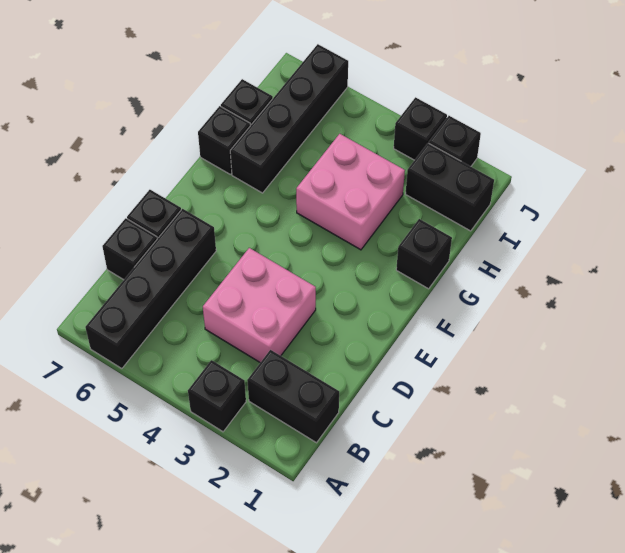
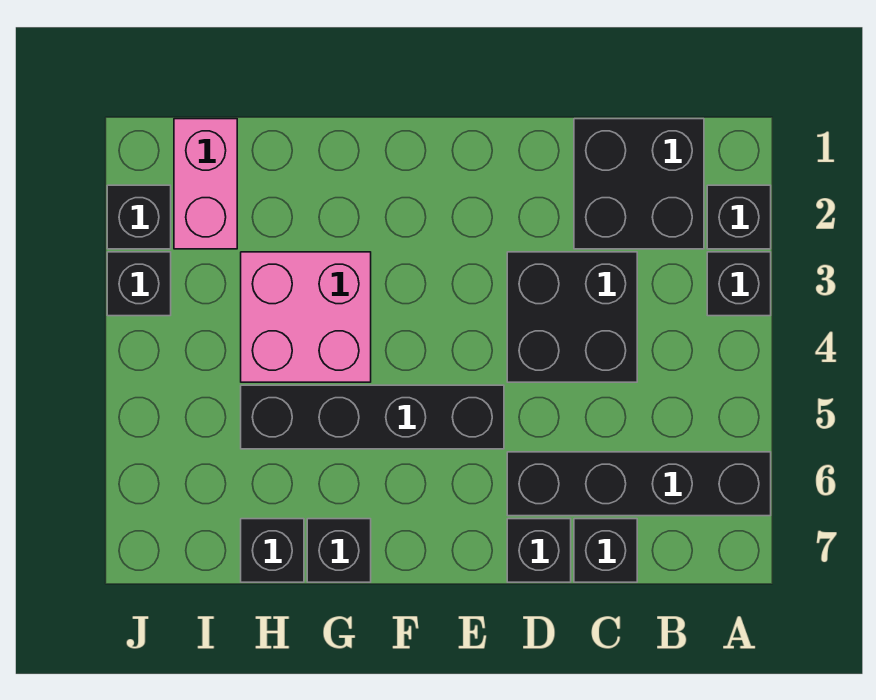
black 1x2 brick [247,350,339,443] -> black 2x2 brick [574,119,704,249]
pink 2x2 brick [203,248,316,363] -> black 2x2 brick [507,252,637,382]
black 1x1 brick [396,219,452,289] -> black 1x1 brick moved to [707,185,771,249]
black 1x4 brick [230,44,348,193] -> black 1x4 brick moved to [241,385,504,449]
black 1x2 brick [406,143,494,231] -> pink 1x2 brick [174,119,237,249]

